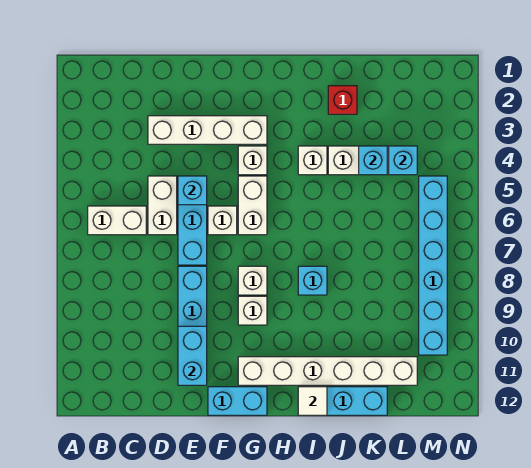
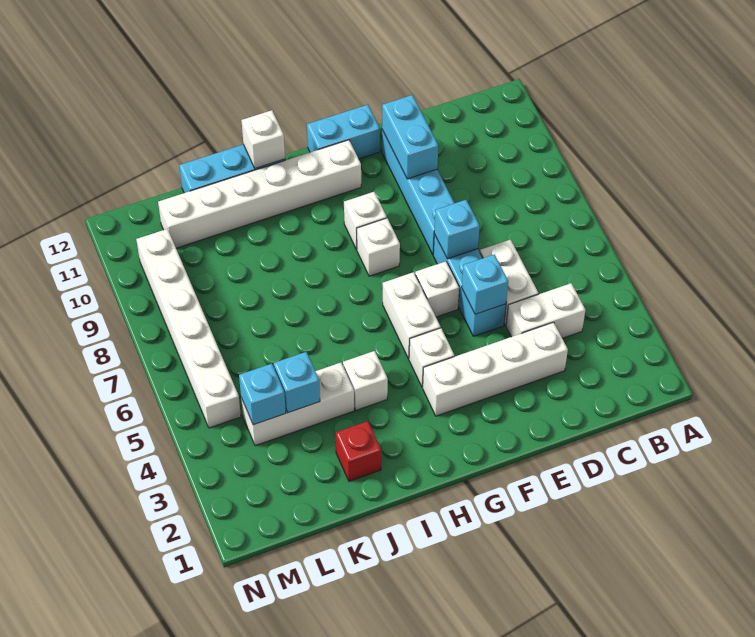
white 1x2 brick [88,206,146,235] -> white 1x2 brick moved to [506,283,585,338]
cyan 1x1 brick [298,266,327,295] -> cyan 1x1 brick moved to [434,200,480,259]
white 1x1 tile [298,387,327,415] -> white 1x1 brick [242,110,285,168]
cyan 1x6 brick [419,176,447,355] -> white 1x6 brick [136,229,241,428]

